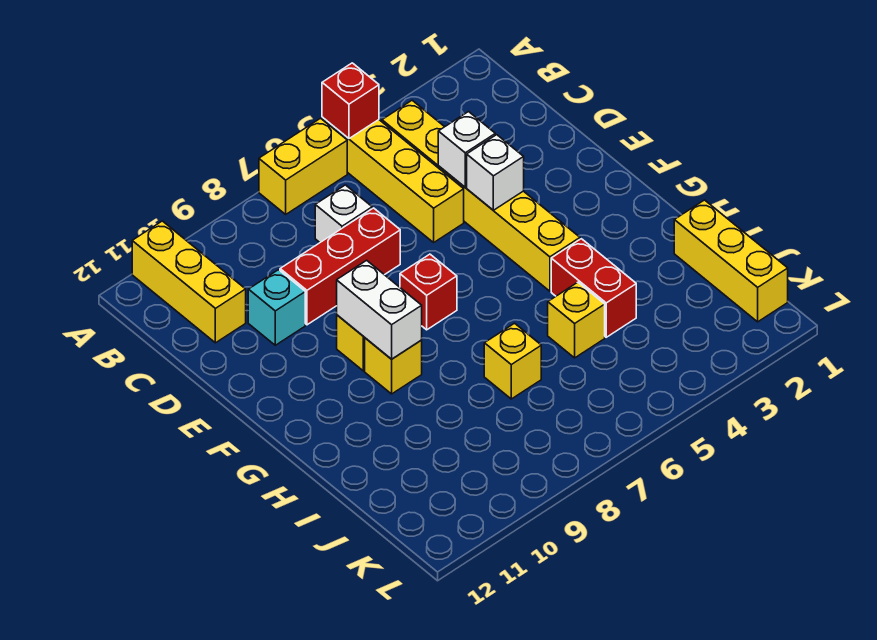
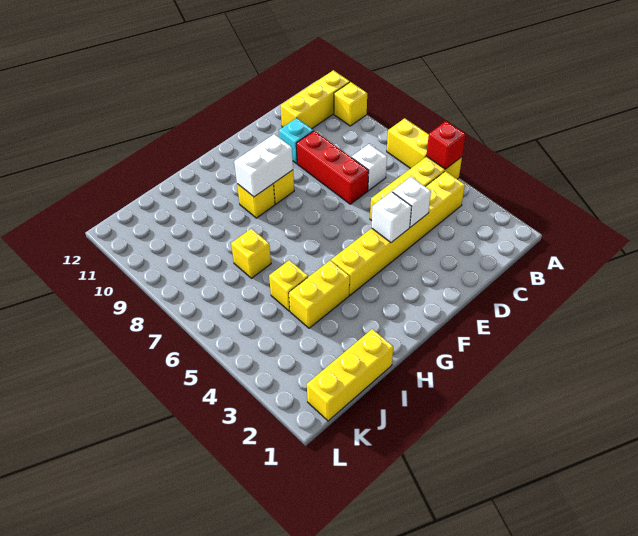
none -> yellow 1x1 brick [334,82,367,126]
red 1x1 brick [400,254,457,330] -> none
red 1x2 brick [551,239,636,337] -> yellow 1x2 brick [289,260,350,328]

